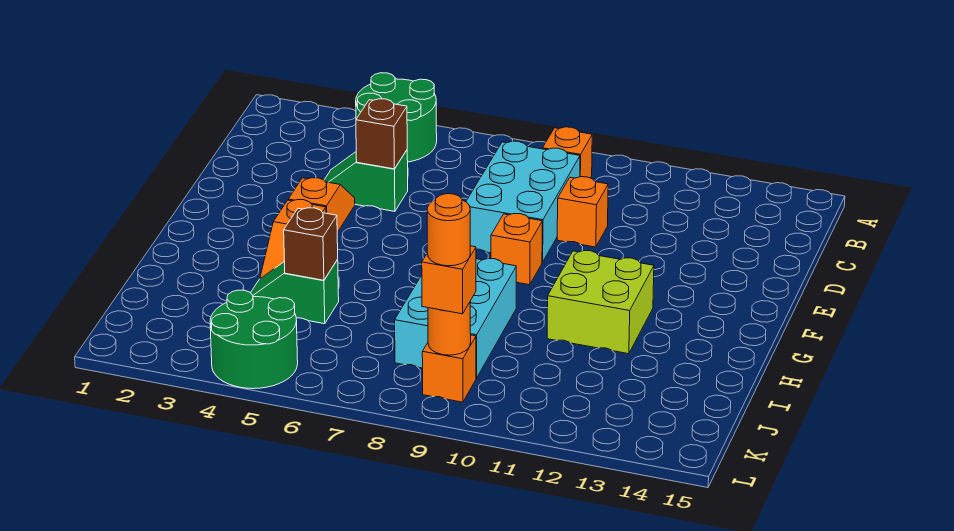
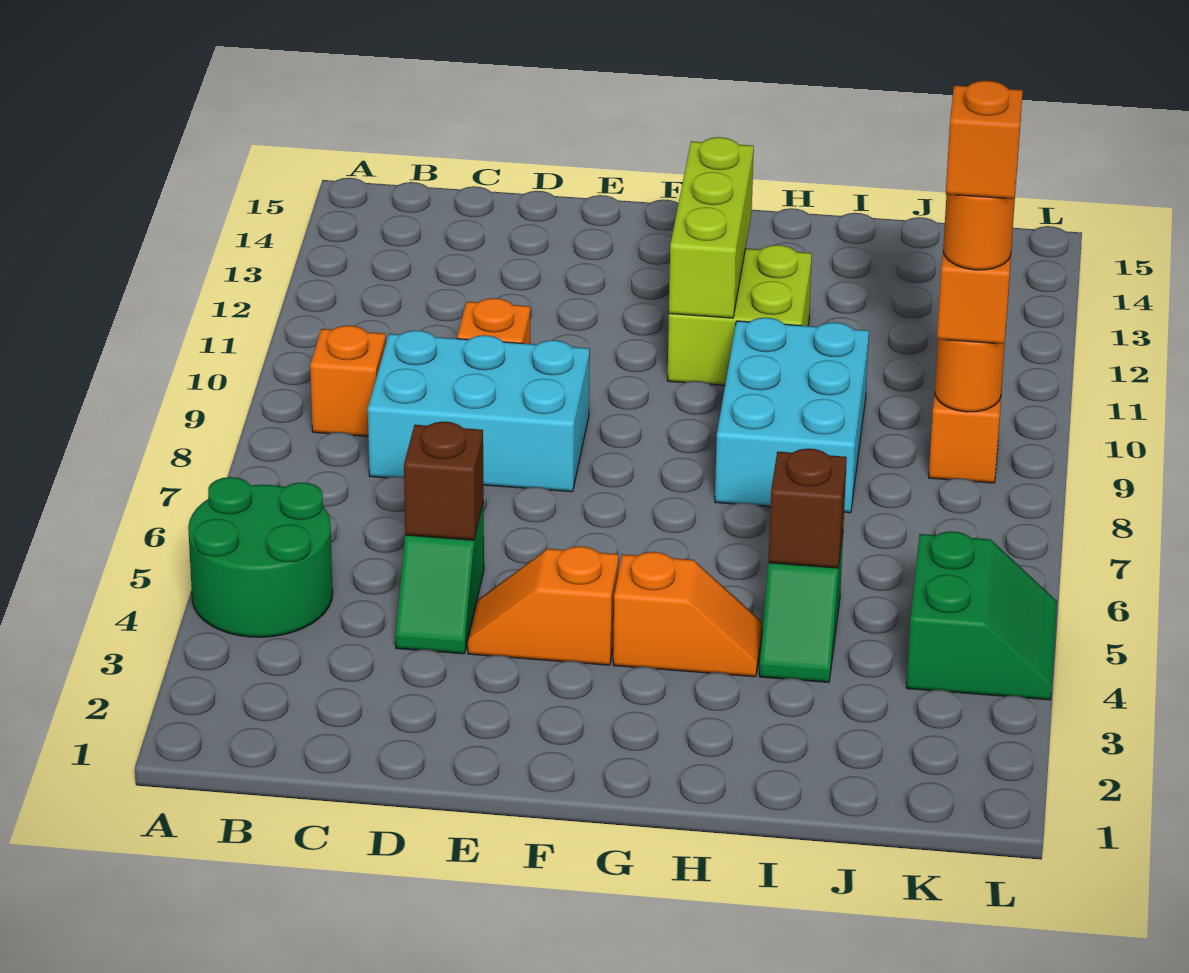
orange 1x1 brick [491,214,542,285] -> orange 1x1 brick moved to [946,81,1023,199]
none -> lime 1x3 brick [669,137,754,318]
cyan 2x3 brick [395,259,516,378] -> cyan 2x3 brick turned to [715,318,869,513]
green 2x2 round brick [210,290,298,389] -> green 2x2 slope [906,531,1057,700]

